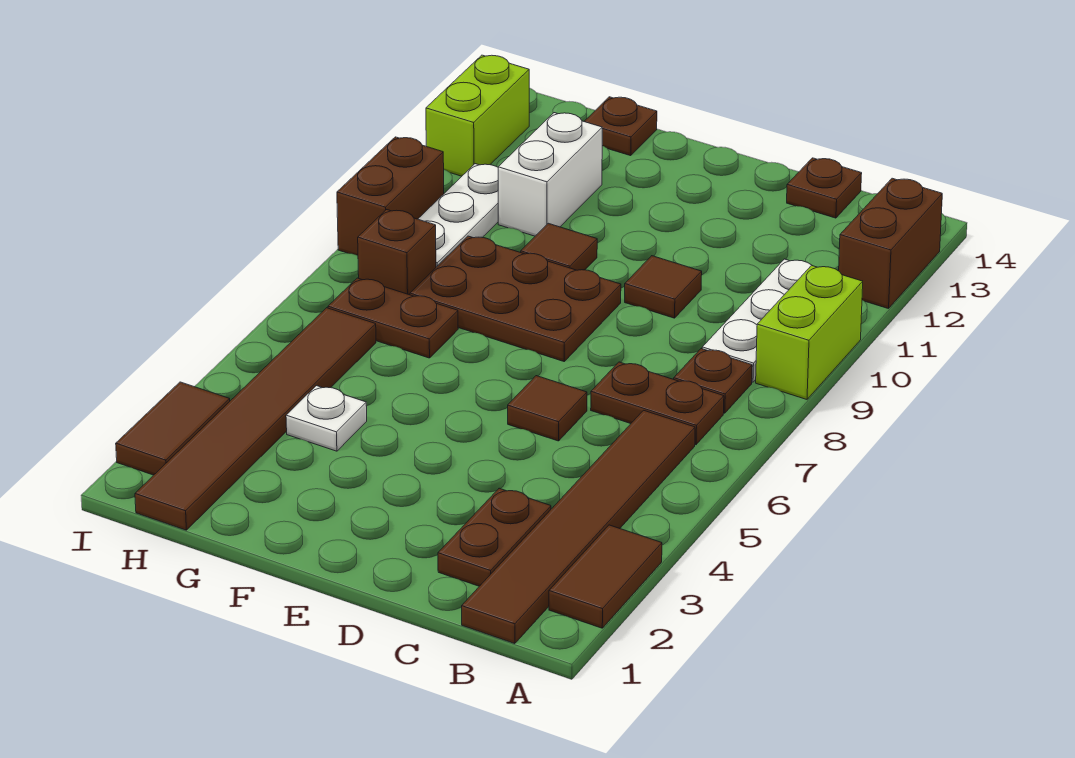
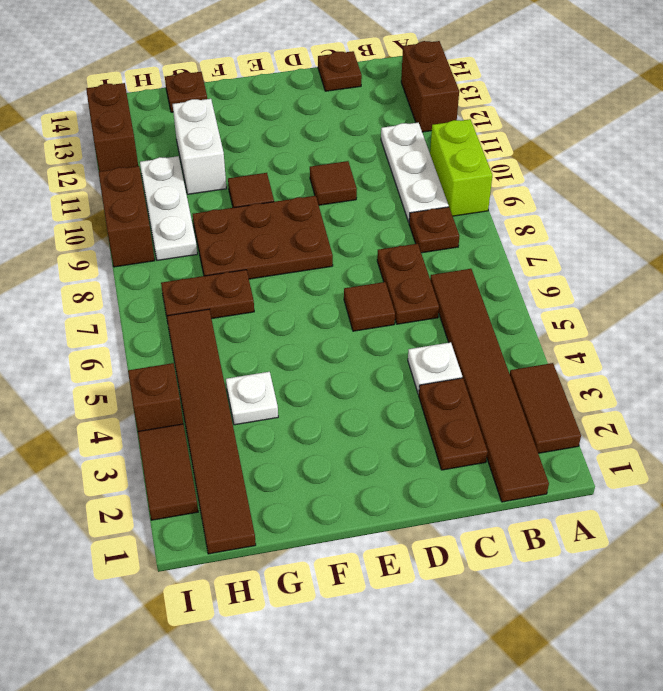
brown 1x2 plate [591,362,724,445] -> brown 1x2 plate turned to [377,244,439,324]
none -> white 1x1 plate [408,342,462,394]
brown 1x1 brick [358,210,436,295] -> brown 1x1 brick moved to [128,363,183,431]
lime 1x2 brick [426,55,529,176] -> brown 1x2 brick [86,83,138,172]

